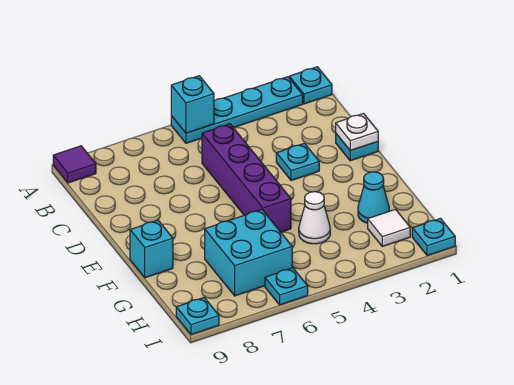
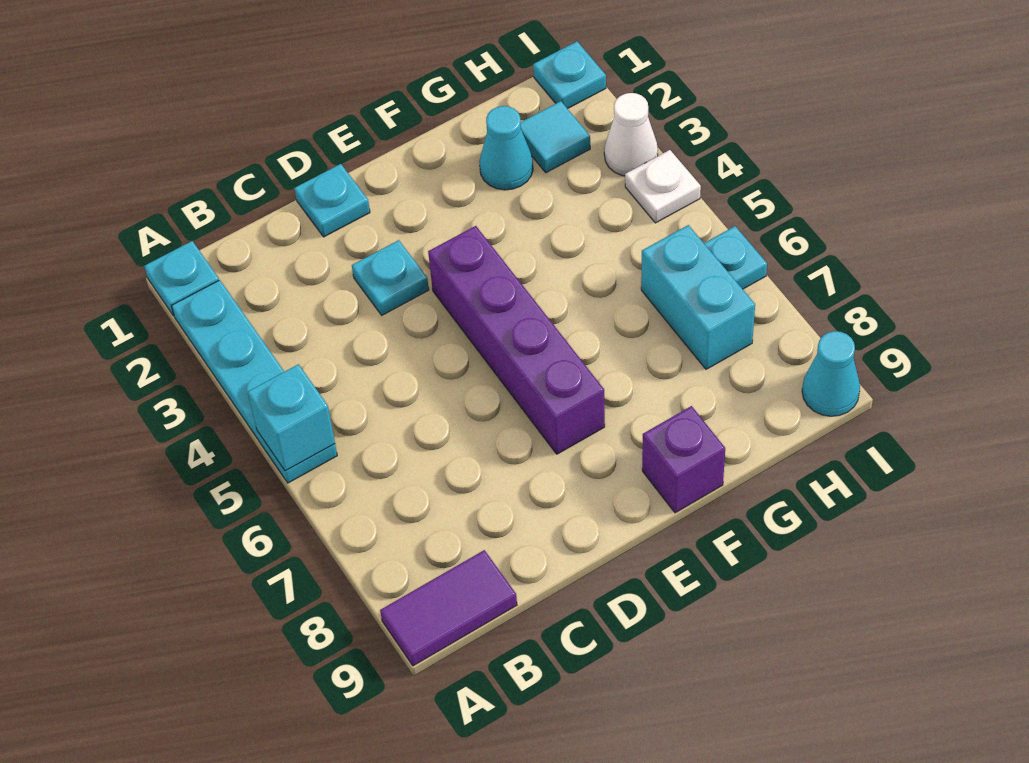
purple 1x1 tile [53,146,96,183] -> purple 1x2 tile [380,550,517,666]
purple 1x4 brick [202,124,291,232] -> purple 1x4 brick turned to [428,226,605,454]
white 1x1 plate [336,114,378,151] -> white 1x1 plate moved to [625,150,701,223]
cyan 1x1 brick [130,220,173,278] -> purple 1x1 brick [642,406,725,513]
white 1x1 cone [299,192,330,244] -> white 1x1 cone moved to [604,93,658,176]
cyan 2x2 brick [205,210,292,296] -> cyan 1x2 brick [641,225,755,369]
white 1x1 tile [368,209,410,246] -> cyan 1x1 tile [521,101,590,173]
cyan 1x1 plate [176,298,219,335] -> cyan 1x1 cone [802,331,860,416]

